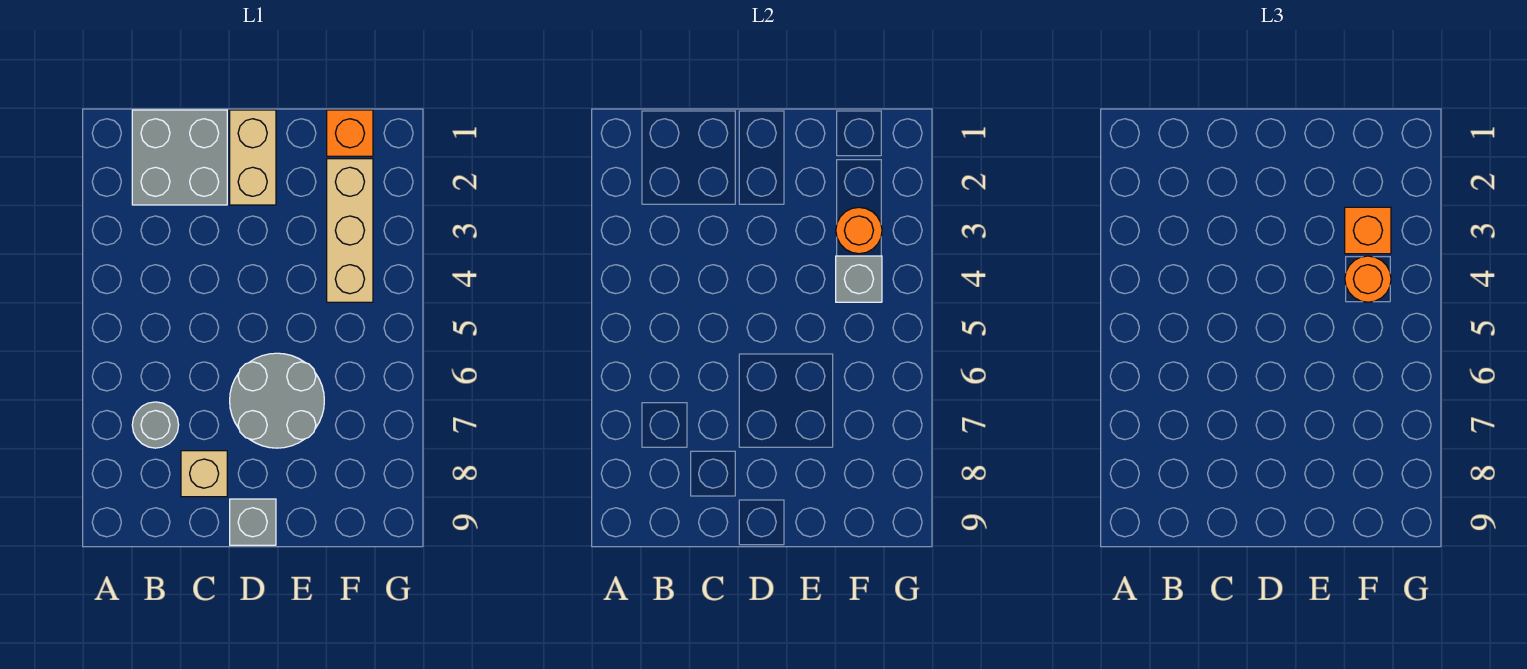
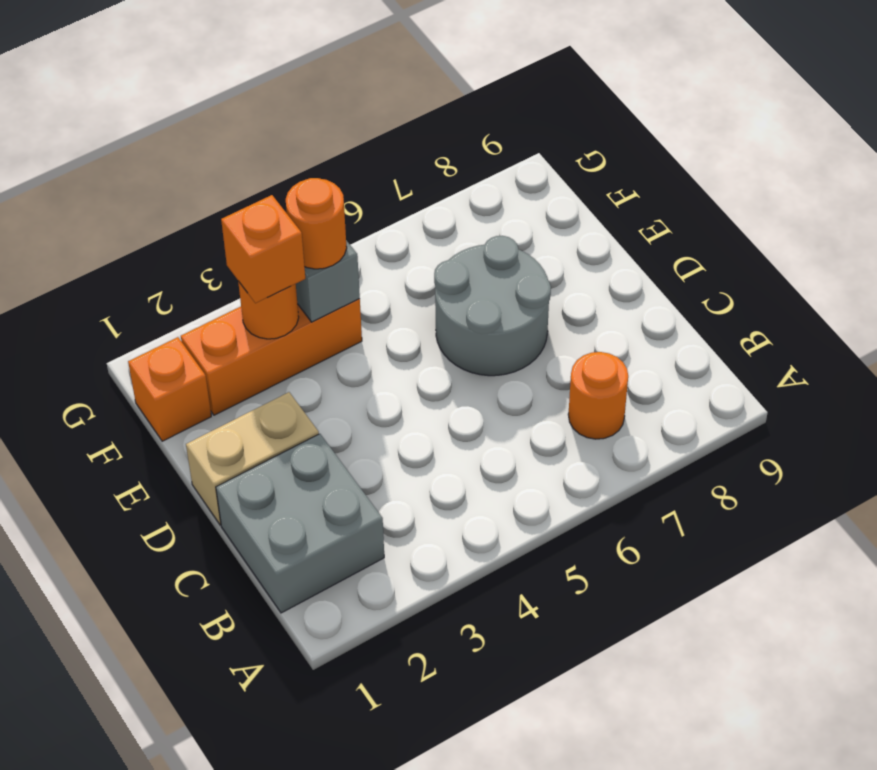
grey 1x1 round brick [132,402,179,448] -> orange 1x1 round brick [568,352,628,439]
tan 1x1 brick [181,451,227,497] -> none
grey 1x1 brick [230,499,276,545] -> none
tan 1x3 brick [327,159,373,302] -> orange 1x3 brick [181,299,362,415]

